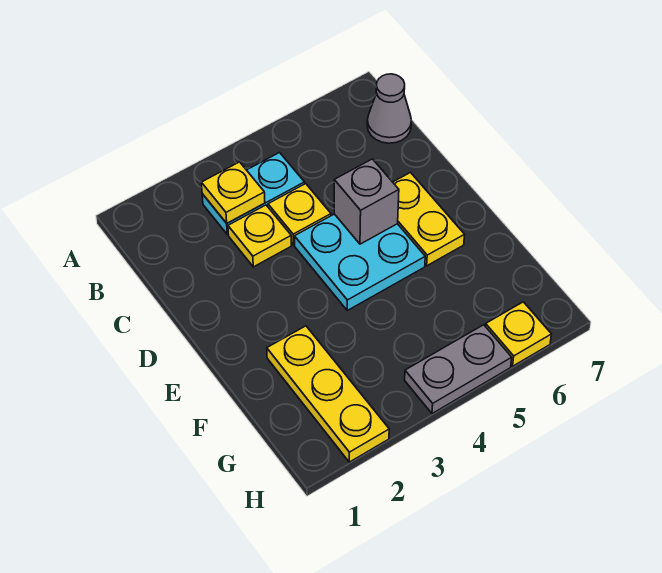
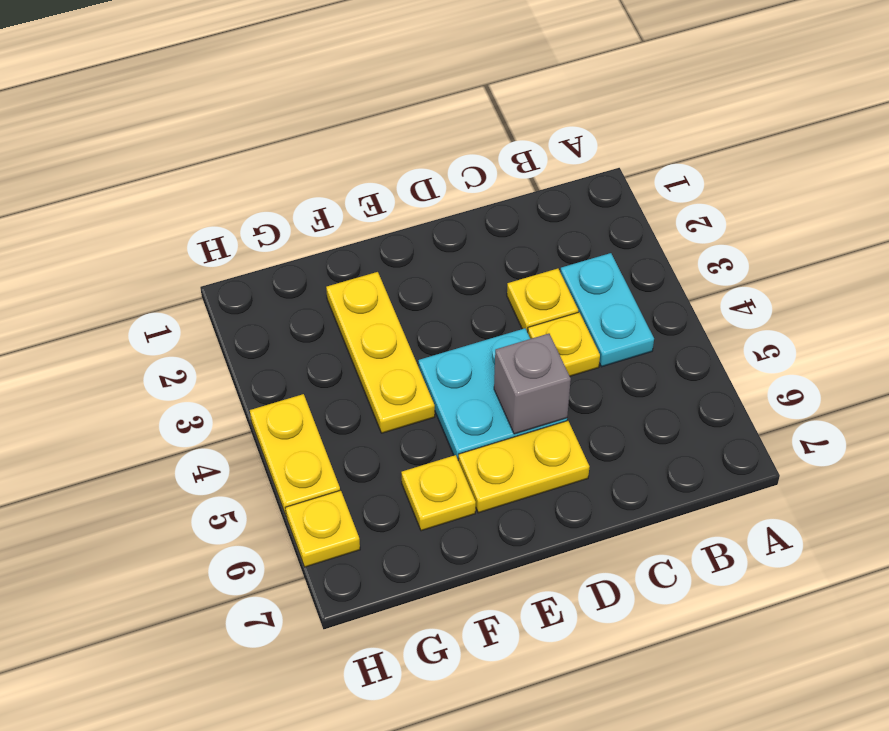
yellow 1x1 plate [201,162,265,223] -> yellow 1x1 plate moved to [401,455,476,531]
grey 1x1 cone [367,74,411,143] -> none
yellow 1x3 plate [267,326,389,462] -> yellow 1x3 plate turned to [326,272,435,433]
grey 1x2 plate [405,325,512,414] -> yellow 1x2 plate [250,394,340,515]

